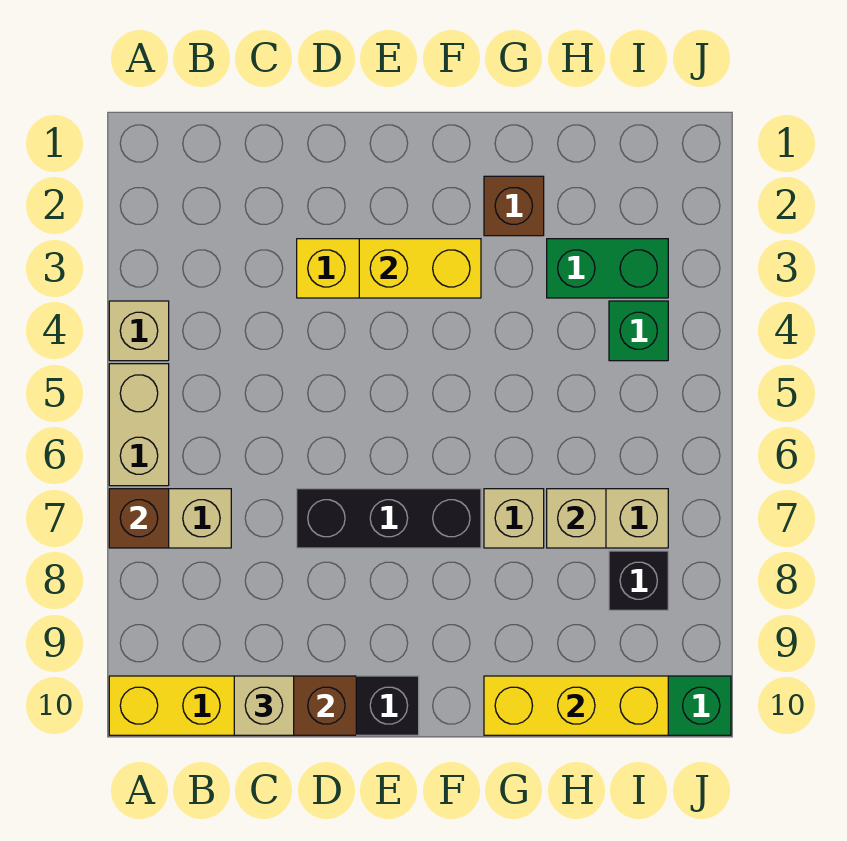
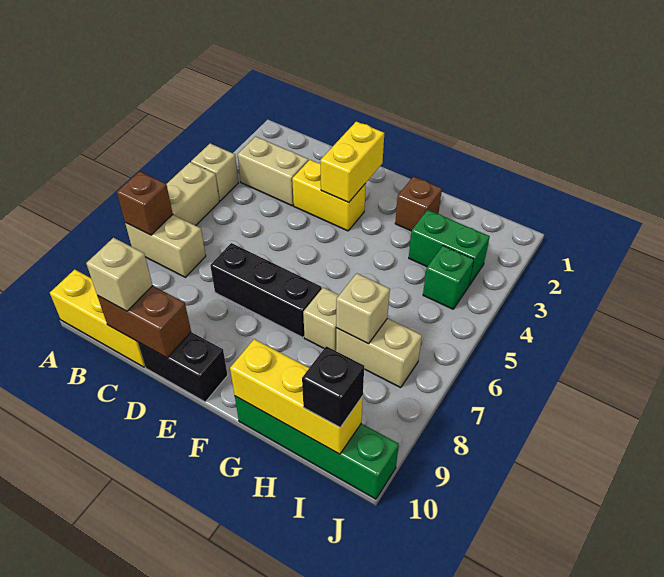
none -> tan 1x2 brick [237,137,309,206]
yellow 1x2 brick [359,239,481,298] -> yellow 1x2 brick turned to [320,121,384,203]
black 1x1 brick [609,551,668,610] -> black 1x1 brick moved to [302,346,364,427]

